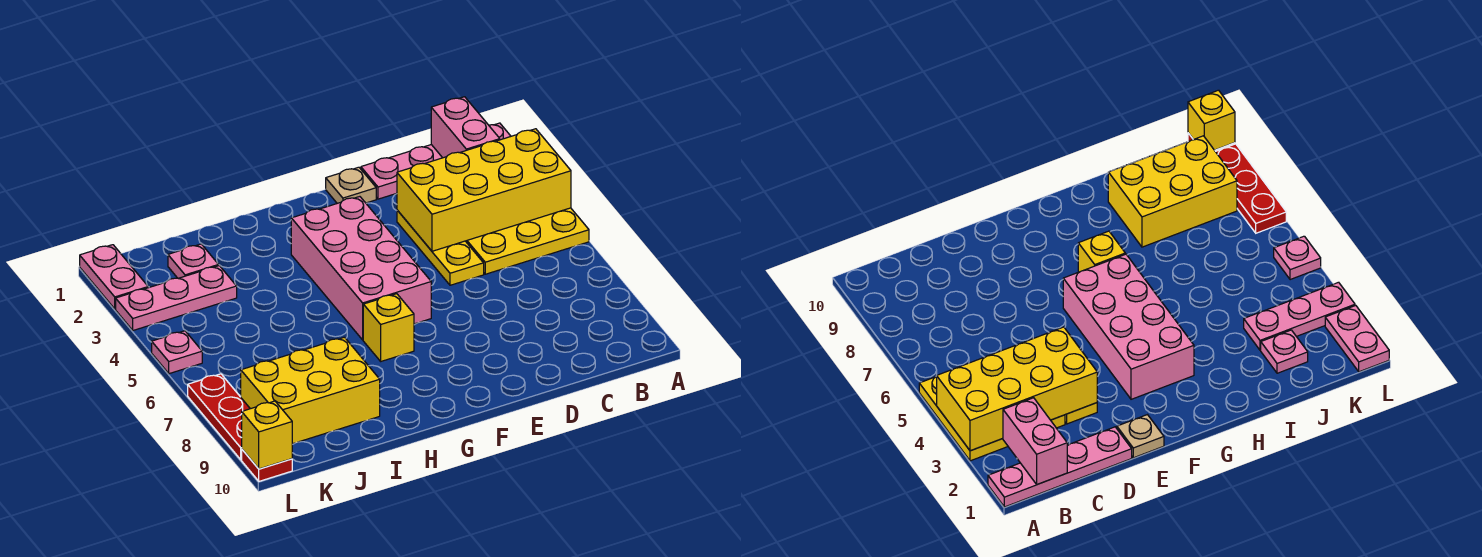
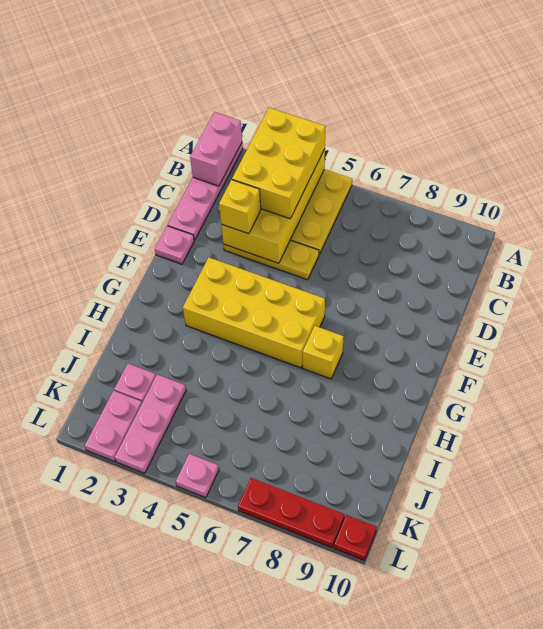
pink 1x2 brick [431,97,500,158] -> pink 1x2 brick turned to [190,112,242,186]
tan 1x1 plate [326,167,376,203] -> pink 1x1 plate [155,226,194,264]
pink 2x4 brick [291,197,431,340] -> yellow 2x4 brick [183,258,325,368]
yellow 2x3 brick [241,337,380,444] -> yellow 2x3 brick moved to [232,108,326,219]
pink 1x2 plate [80,245,148,309] -> pink 1x2 plate turned to [85,391,142,461]
yellow 1x1 brick [242,401,292,469] -> yellow 1x1 brick moved to [219,180,261,234]

